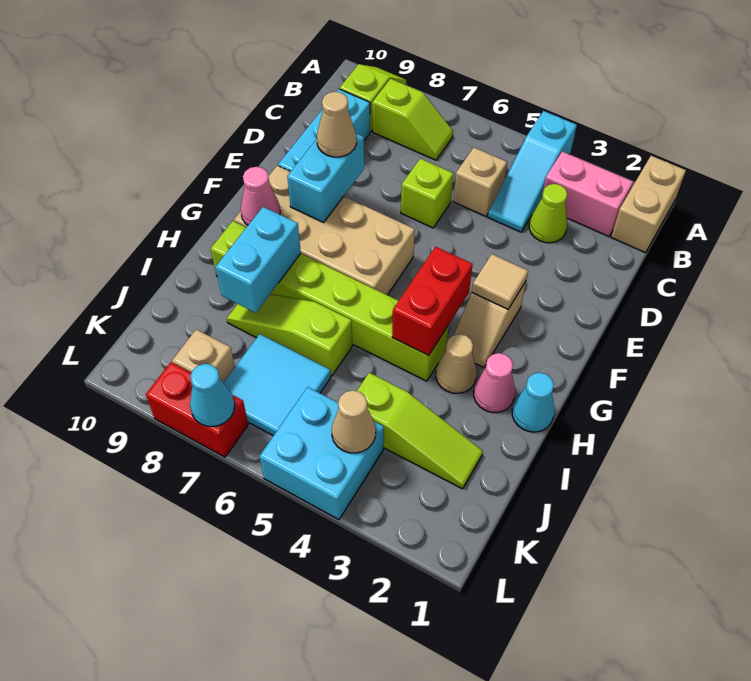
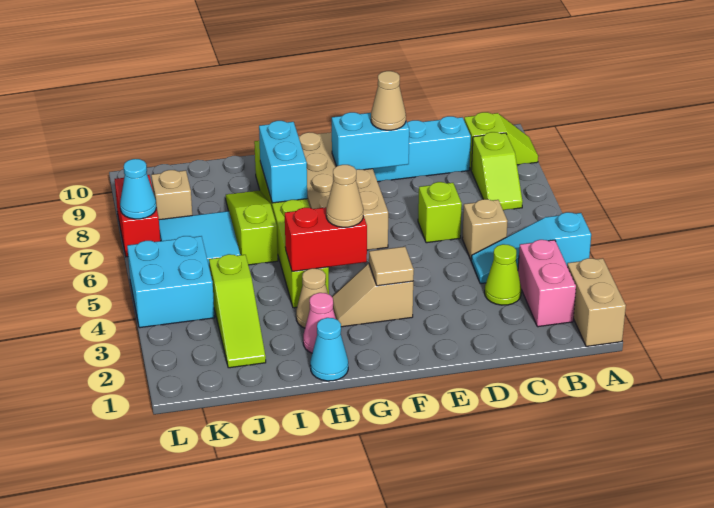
tan 1x2 brick [611,156,686,253] -> tan 1x2 brick turned to [567,258,626,346]
pink 1x1 cone [241,167,280,225] -> none
cyan 1x2 brick [216,207,301,313] -> cyan 1x2 brick turned to [259,121,307,203]
tan 1x1 cone [332,390,376,453] -> tan 1x1 cone moved to [326,165,363,227]

